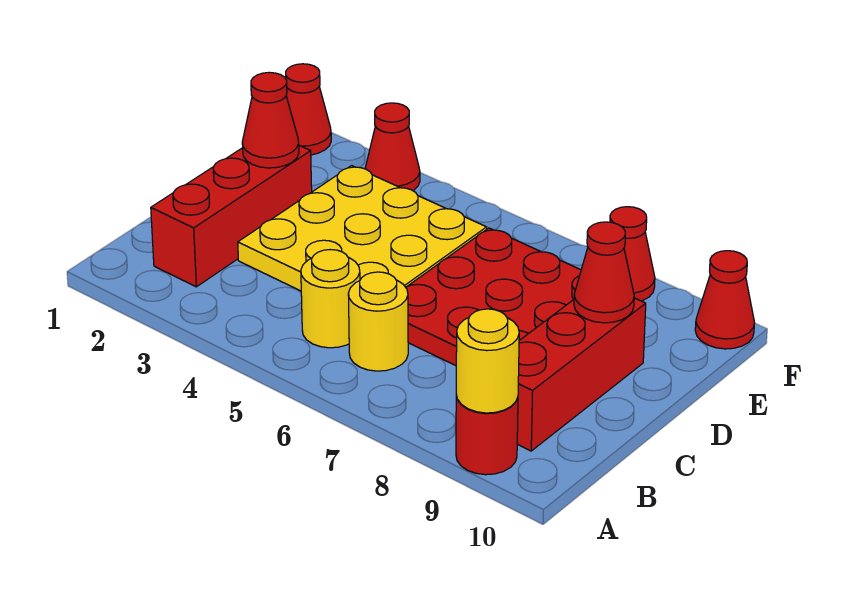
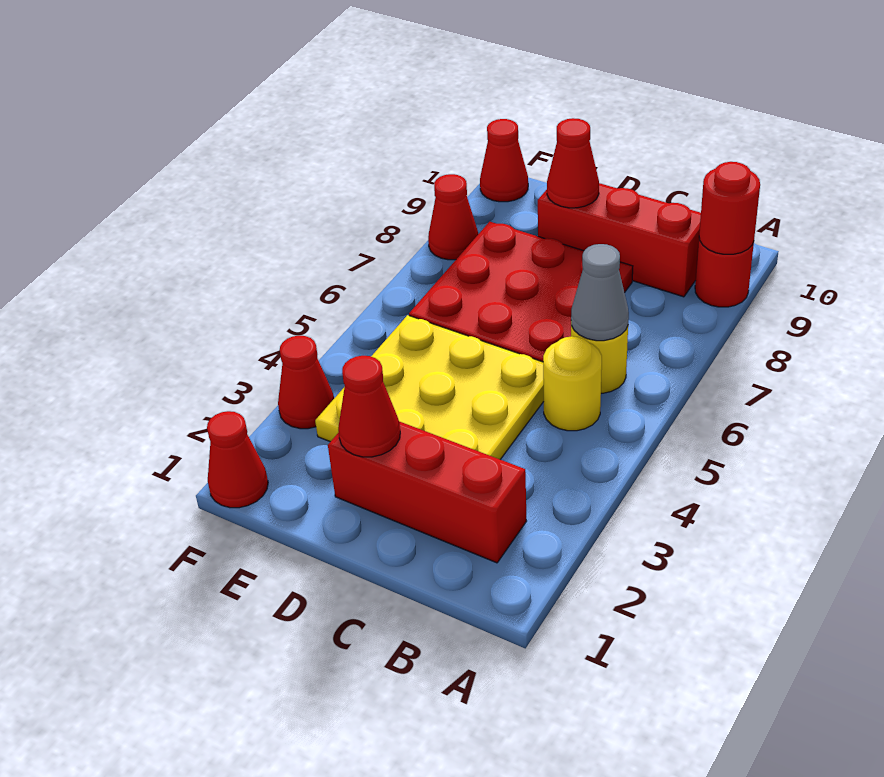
yellow 1x1 round brick [456,309,519,413] -> red 1x1 round brick [699,162,760,254]
none -> grey 1x1 cone [571,244,629,341]

